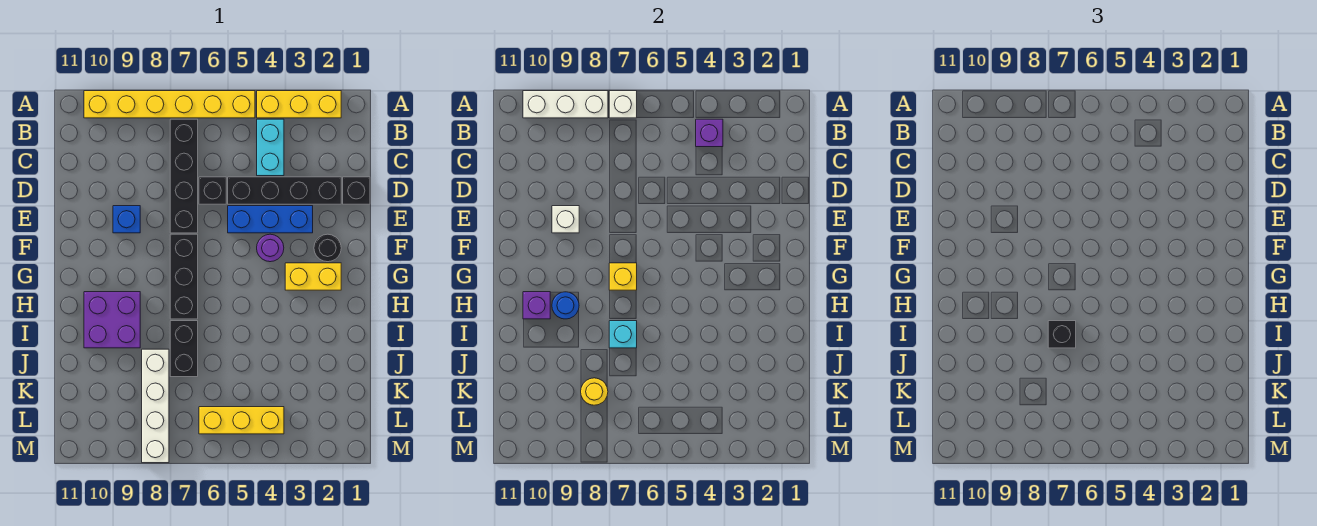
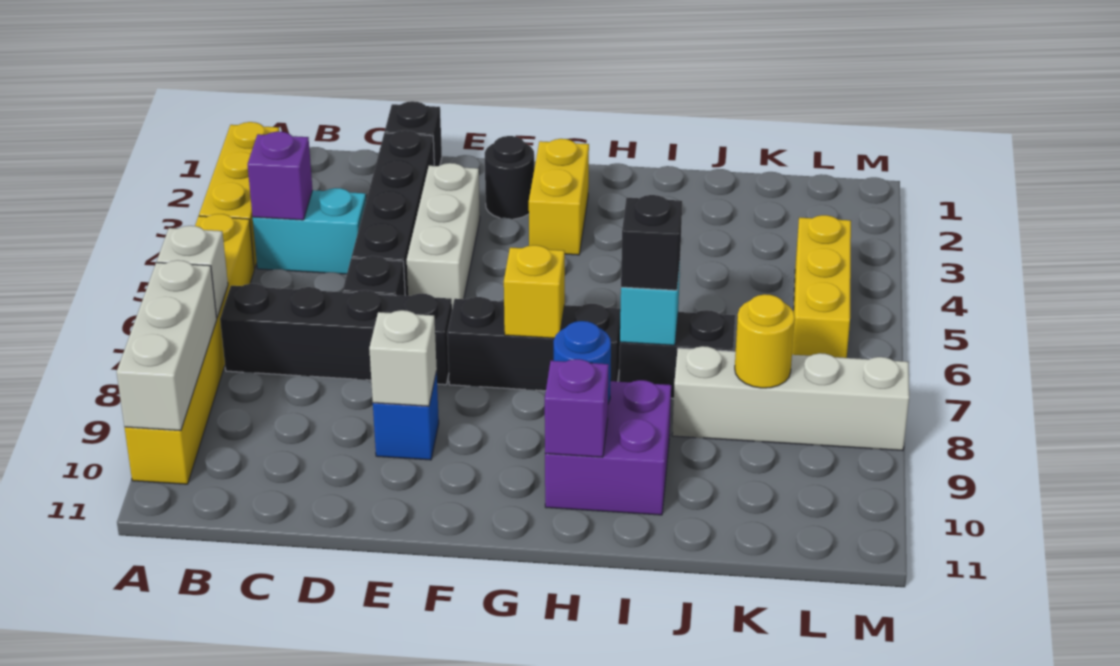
blue 1x3 brick [228,206,313,233] -> white 1x3 brick [407,163,480,308]
purple 1x1 round brick [257,234,284,262] -> none

